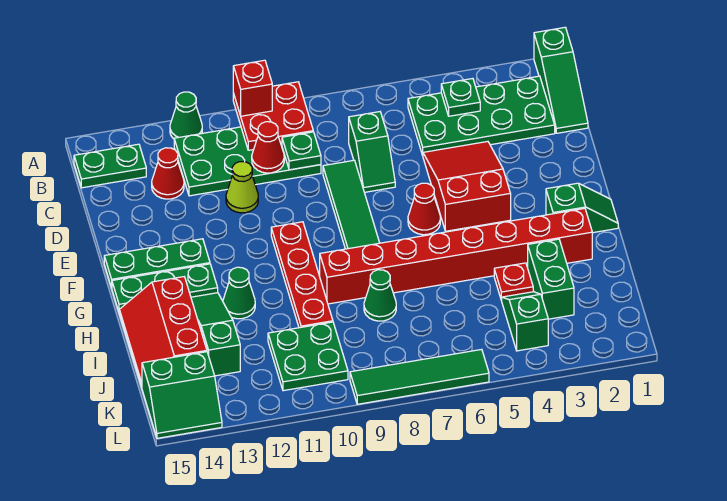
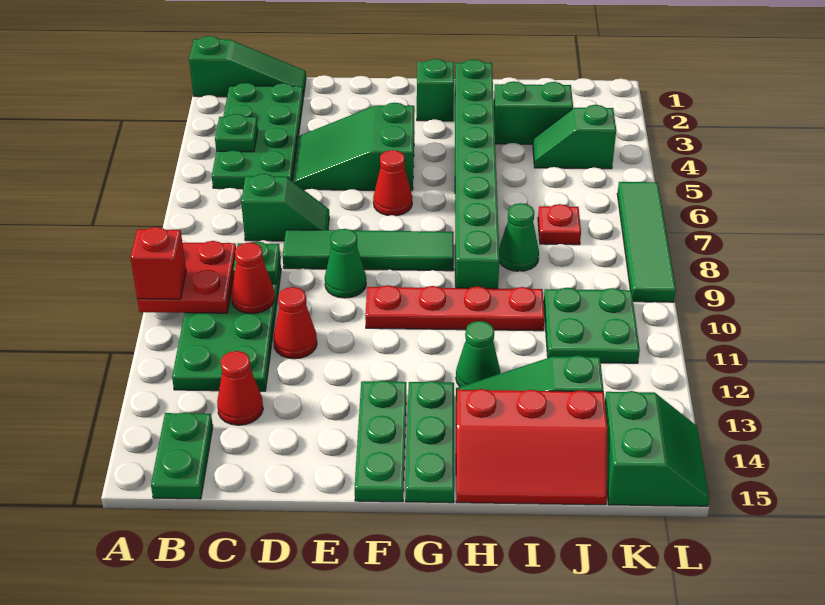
green 1x1 cone [170,92,202,139] -> green 1x1 cone moved to [325,229,366,298]
red 2x3 slope [423,141,511,231] -> green 2x3 slope [293,103,414,191]
lime 1x1 cone [226,162,258,213] -> red 1x1 cone [273,287,317,359]
red 1x8 brick [320,208,592,304] -> green 1x8 brick [455,60,499,289]
red 1x1 plate [494,263,533,301] -> red 1x1 plate moved to [538,204,581,245]

